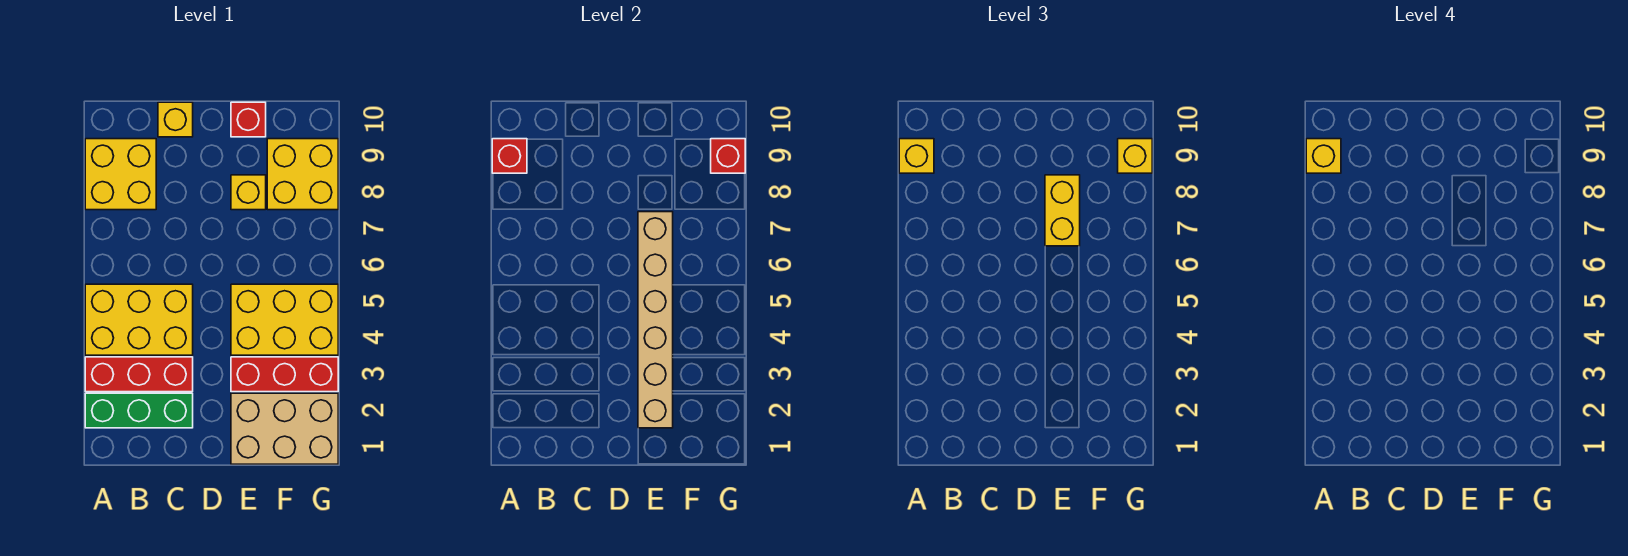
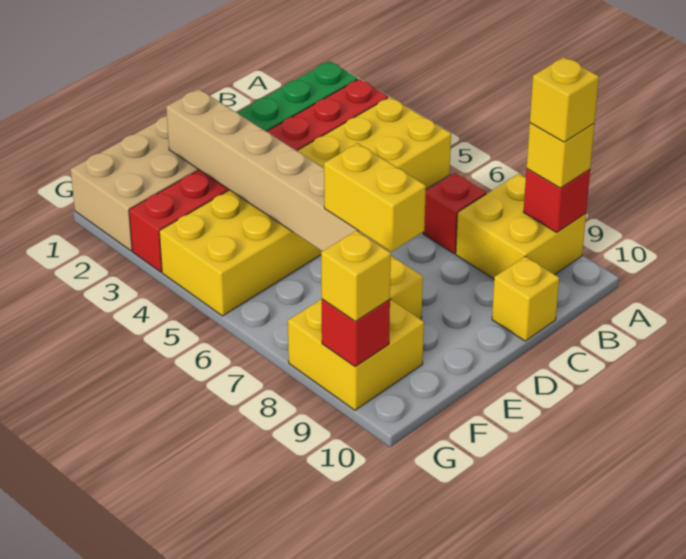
red 1x1 brick [231,102,266,137] -> red 1x1 brick moved to [423,173,486,254]

